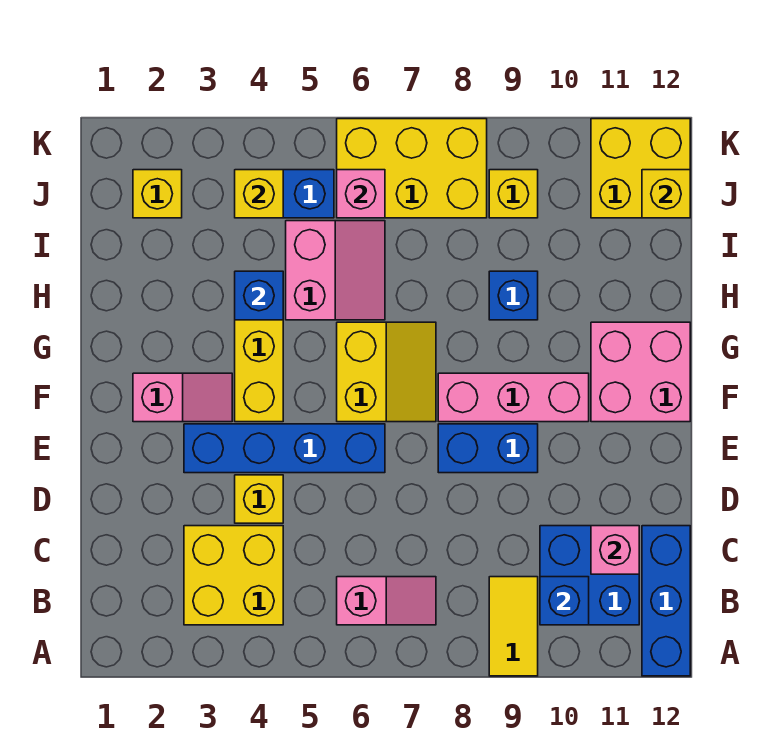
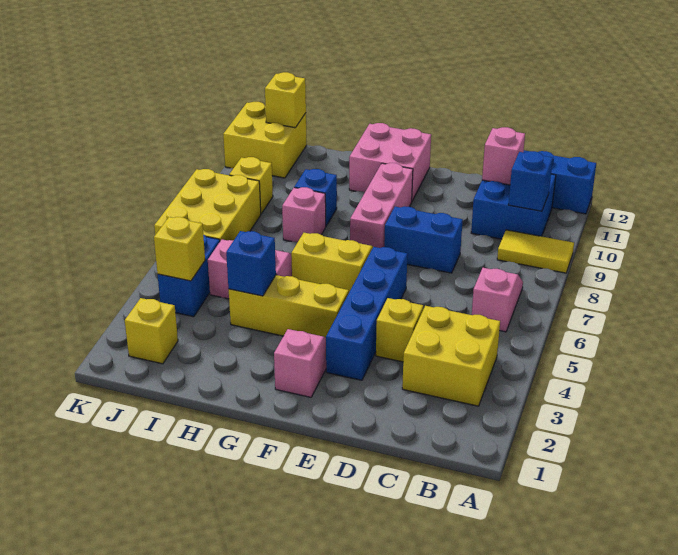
blue 1x2 brick [438,424,538,473] -> blue 1x2 brick turned to [384,206,463,273]
pink 1x1 brick [337,170,385,218] -> pink 1x1 brick moved to [282,187,326,242]

